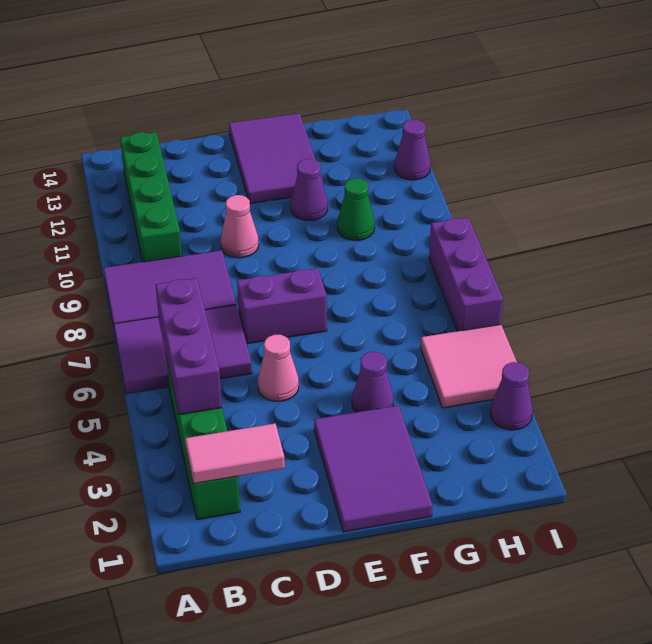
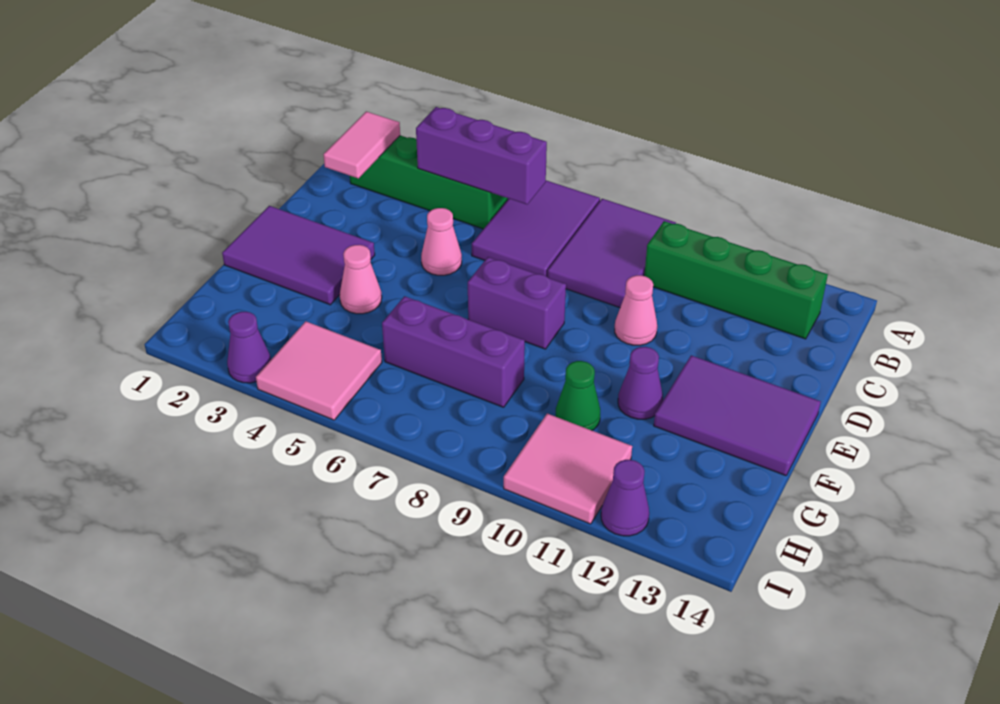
purple 1x2 brick [237,268,327,344] -> purple 1x2 brick turned to [468,257,566,349]
purple 1x1 cone [352,352,394,412] -> pink 1x1 cone [340,245,382,314]
none -> pink 2x2 tile [504,414,632,524]
purple 1x3 brick [429,218,503,331] -> purple 1x3 brick moved to [382,296,525,407]

